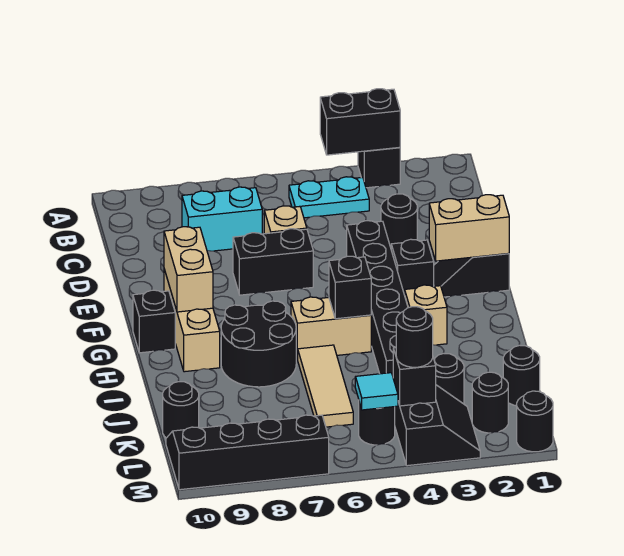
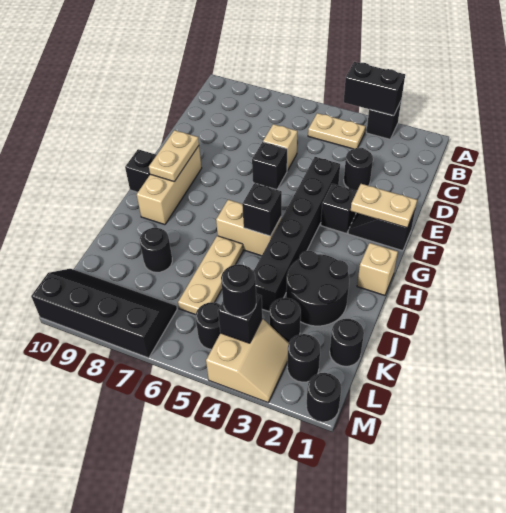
cyan 1x2 plate [289,177,369,218] -> tan 1x2 plate [308,113,366,149]
cyan 1x2 brick [182,187,262,251] -> none
black 1x2 brick [233,229,313,295] -> black 1x1 brick [252,142,287,190]
tan 1x2 brick [429,195,509,261] -> tan 1x2 plate [351,184,417,228]
tan 1x2 brick [164,227,213,312] -> tan 1x2 plate [149,130,199,182]
tan 1x1 brick [405,285,447,345] -> tan 1x1 brick moved to [357,243,398,295]
black 2x2 round brick [221,301,296,387] -> black 2x2 round brick moved to [286,251,349,326]
tan 1x3 tile [298,345,353,427] -> tan 1x3 plate [178,236,243,315]
black 1x1 round brick [163,381,199,438] -> black 1x1 round brick moved to [140,228,172,272]
black 2x2 slope [395,385,480,466] -> tan 2x2 slope [206,319,289,402]
cyan 1x1 tile [355,373,398,410] -> none

